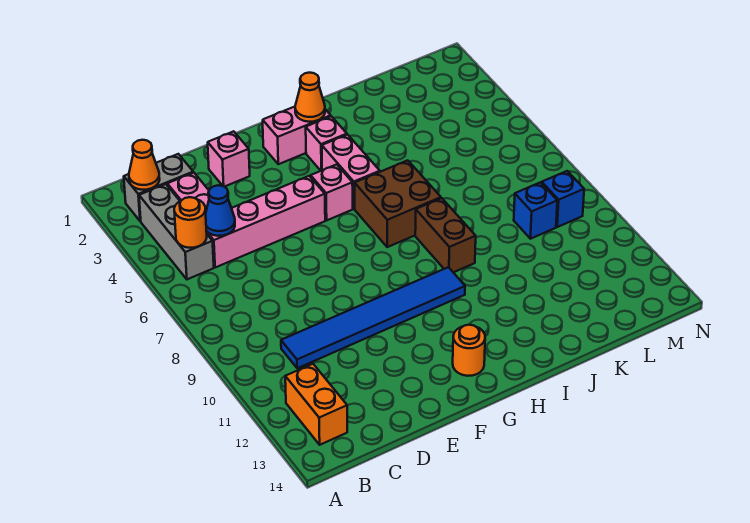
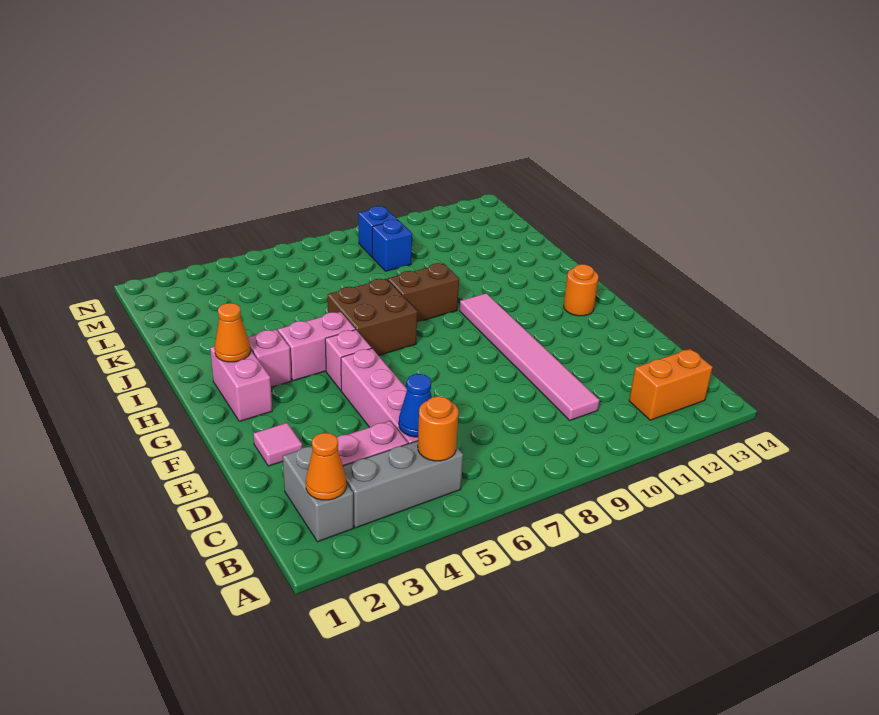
blue 1x6 tile [281,267,465,368] -> pink 1x6 tile [460,293,599,420]
pink 1x1 brick [208,131,250,187] -> pink 1x1 tile [253,423,302,466]

